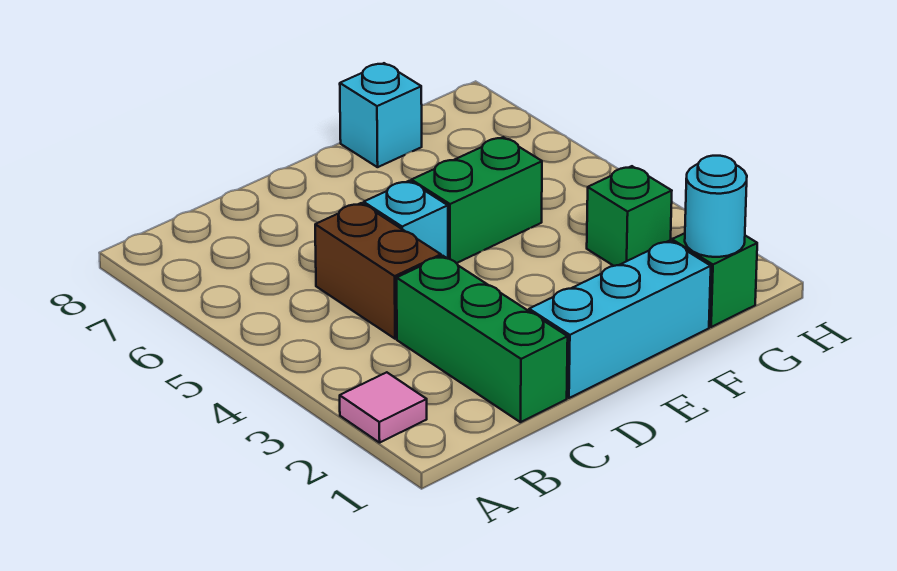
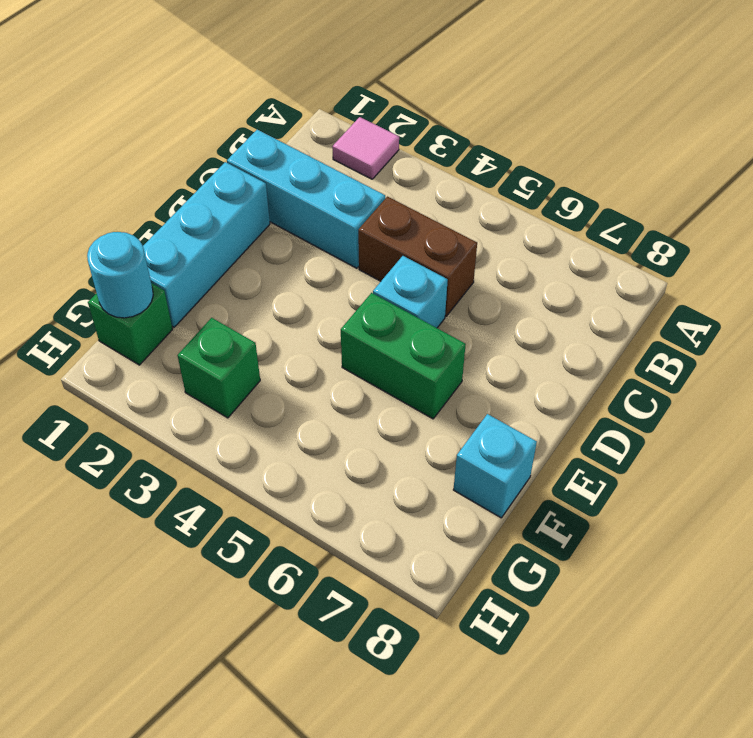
green 1x3 brick [397,256,568,422] -> cyan 1x3 brick [227,130,385,268]
green 1x2 brick [411,137,542,263] -> green 1x2 brick turned to [341,293,466,419]

